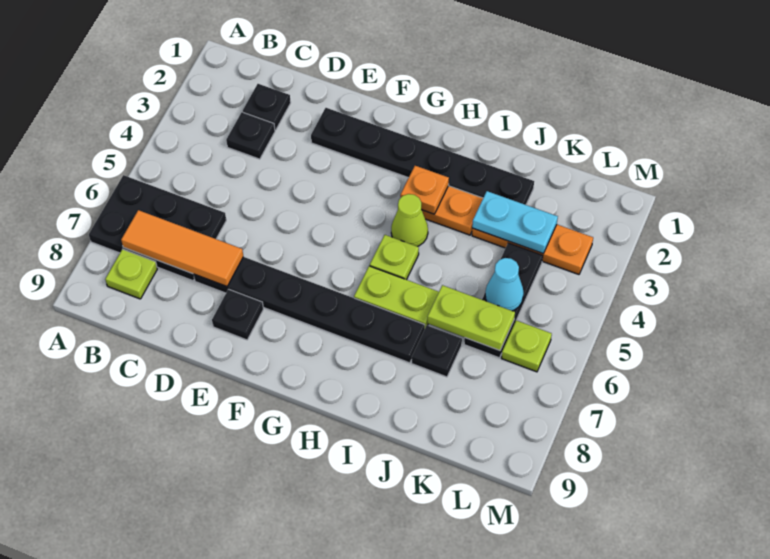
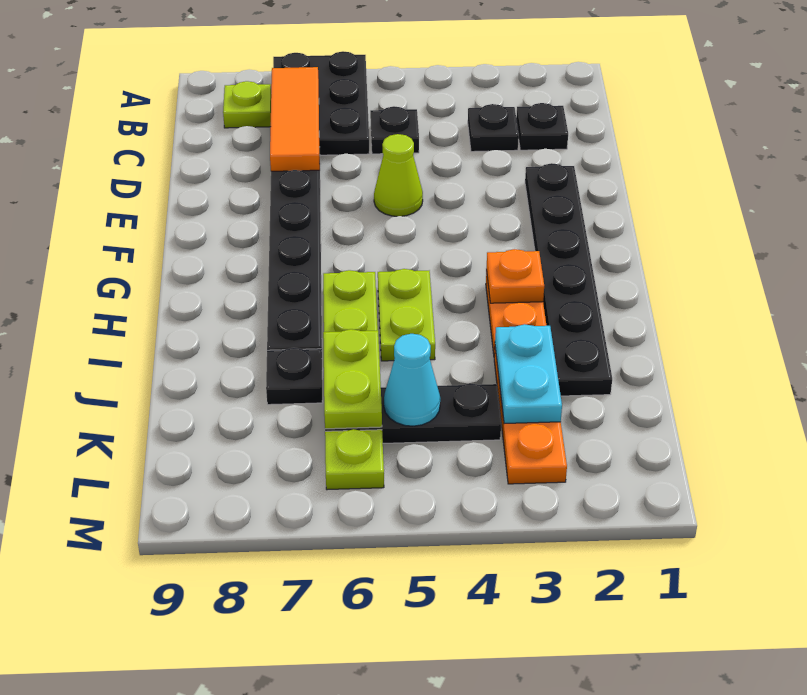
black 1x1 plate [212,289,263,340] -> black 1x1 plate moved to [370,106,419,154]
lime 1x1 cone [391,194,428,246] -> lime 1x1 cone moved to [374,134,423,216]
lime 1x1 plate [370,235,419,280] -> lime 1x2 plate [378,269,435,361]

